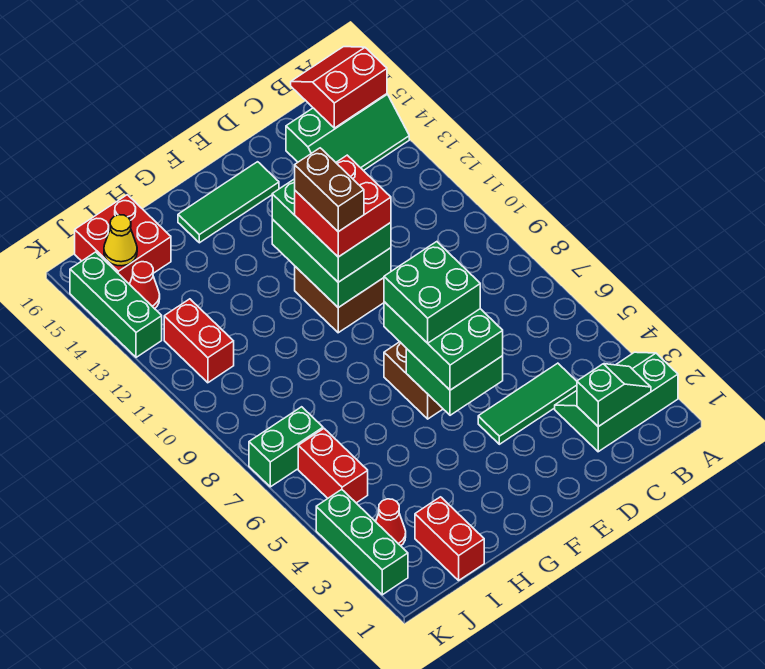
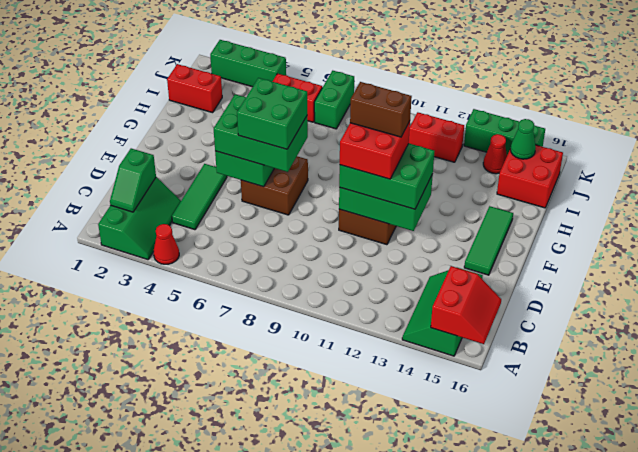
red 1x1 cone [376,499,406,546] -> red 1x1 cone moved to [154,224,179,264]
yellow 1x1 cone [104,215,137,266] -> green 1x1 cone [510,119,536,159]

